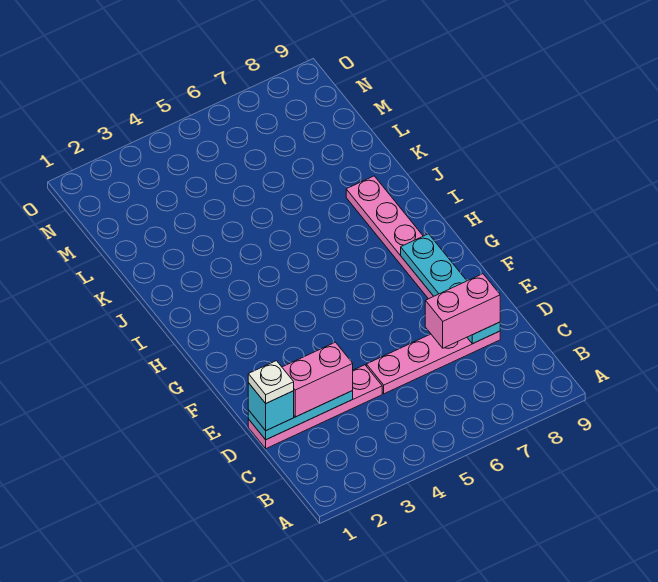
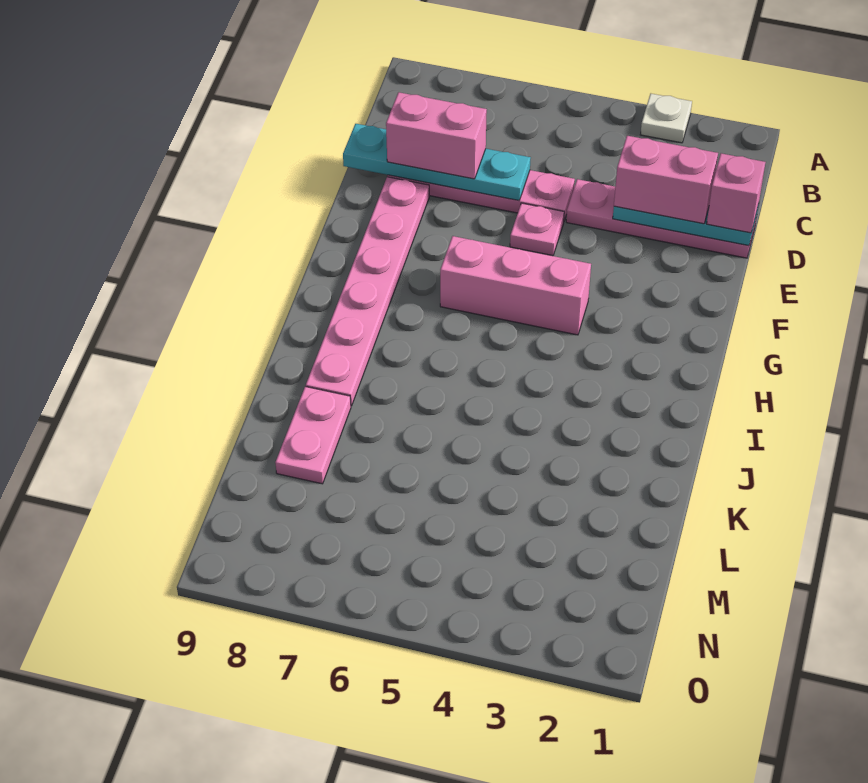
cyan 1x1 brick [248,383,294,431] -> pink 1x1 brick [707,153,765,233]
white 1x1 plate [248,361,294,403] -> white 1x1 plate moved to [640,94,692,143]
cyan 1x4 plate [401,234,500,344] -> cyan 1x4 plate turned to [343,124,530,200]
none -> pink 1x1 plate [510,203,564,256]
none -> pink 1x3 brick [440,236,591,335]
none -> pink 1x2 plate [275,386,351,484]

